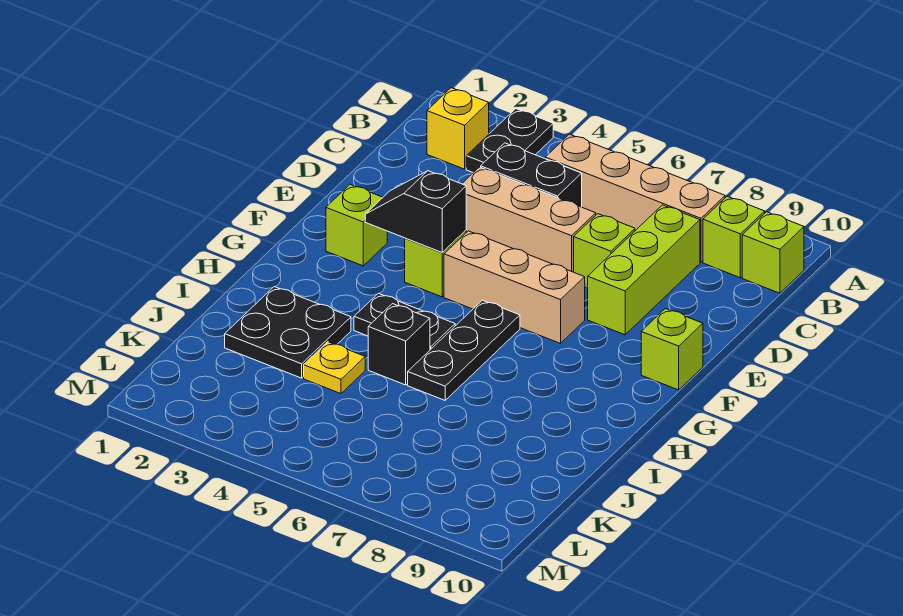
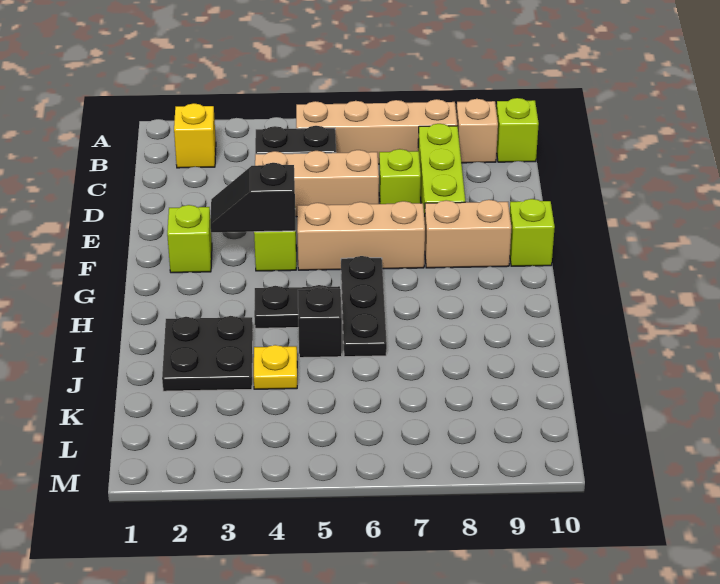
black 1x2 plate [466,109,553,173] -> none
lime 1x1 brick [703,196,765,278] -> tan 1x1 brick [456,99,498,163]
none -> tan 1x2 brick [425,200,511,268]

